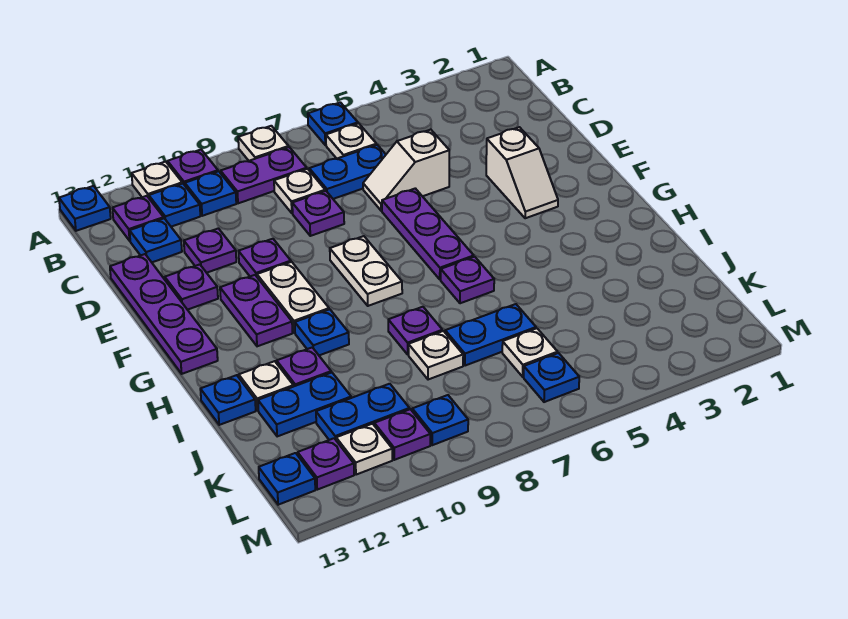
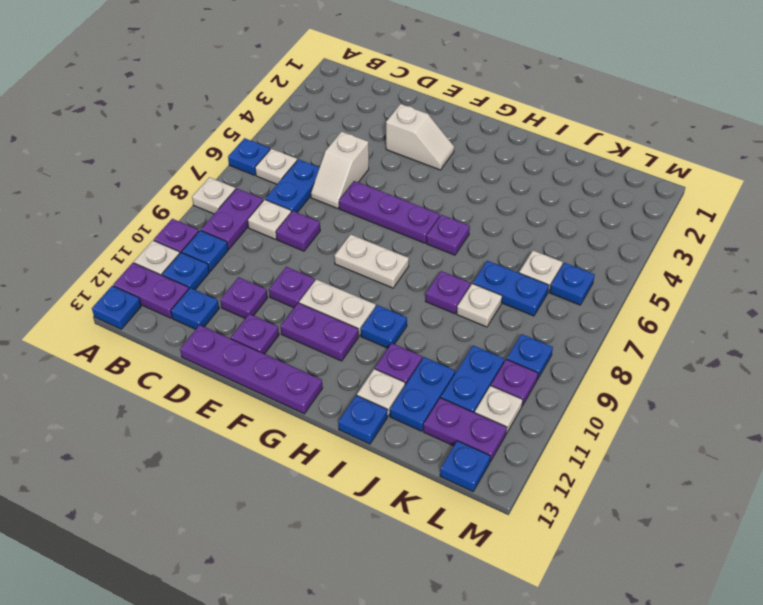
purple 1x1 plate [112,196,164,241] -> purple 1x2 plate [113,263,189,318]
blue 1x2 plate [445,304,536,366] -> blue 1x2 plate turned to [473,261,549,316]
purple 1x1 plate [298,438,354,490] -> purple 1x2 plate [423,398,507,462]

